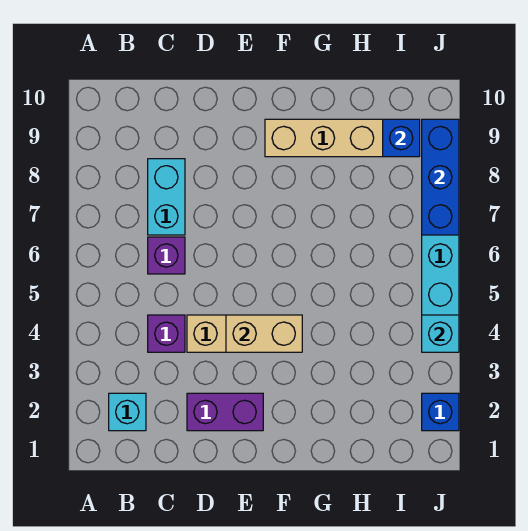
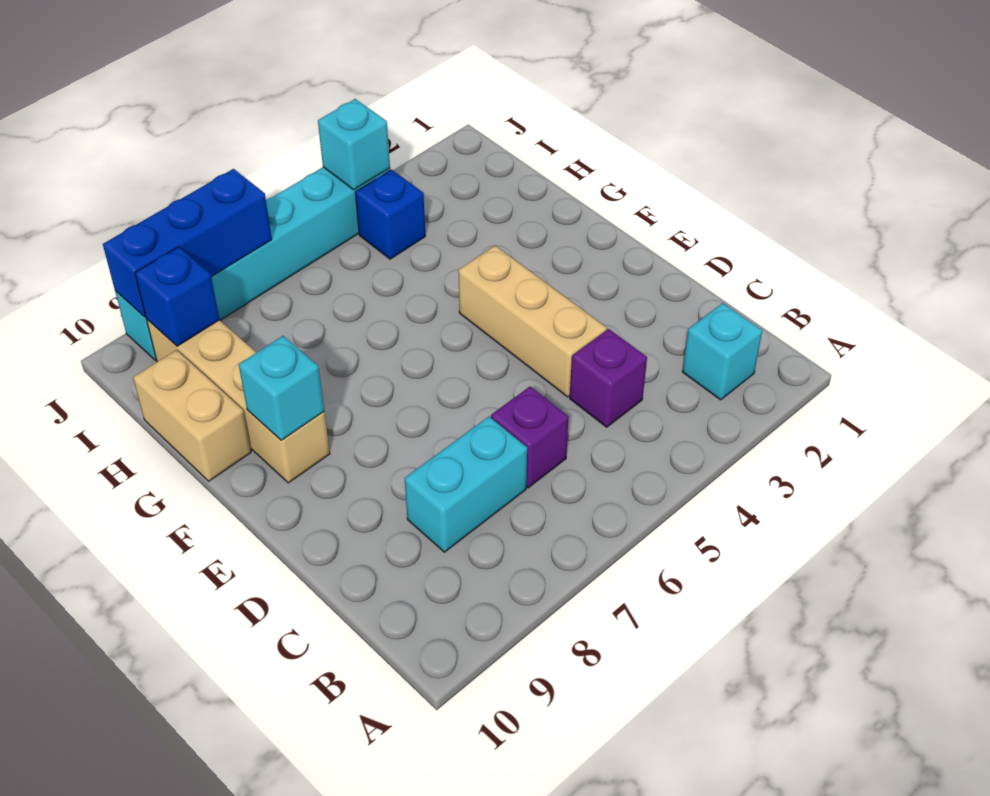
purple 1x2 brick [187,393,263,431] -> none
tan 1x2 brick [226,315,302,352] -> tan 1x2 brick moved to [133,350,251,481]
none -> cyan 1x1 brick [239,336,324,440]
blue 1x1 brick [422,393,459,431] -> blue 1x1 brick moved to [355,170,425,259]

